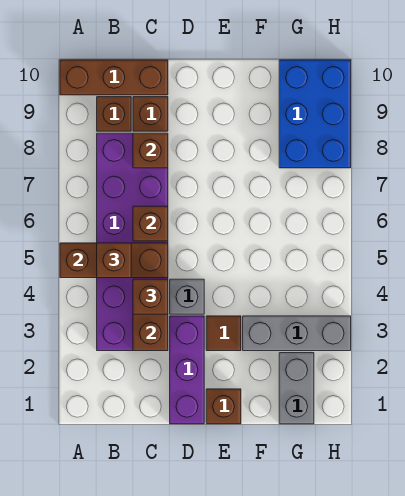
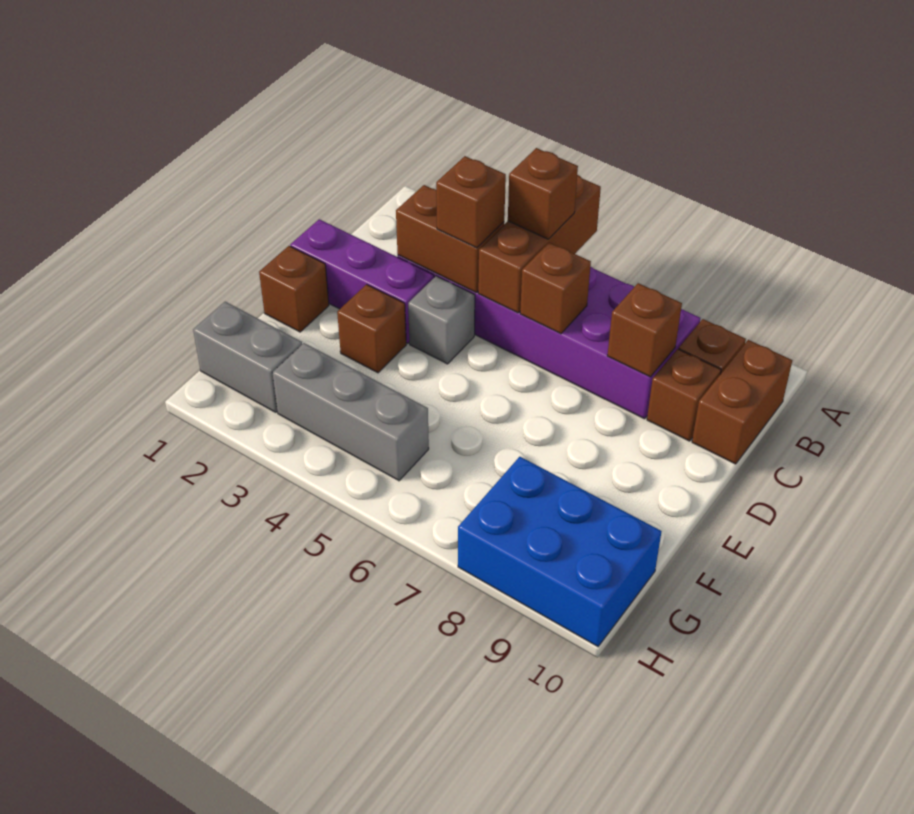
brown 1x3 brick [60,60,168,95] -> brown 1x2 brick [692,340,792,464]
brown 1x1 tile [206,316,241,351] -> brown 1x1 brick [337,284,406,373]
grey 1x3 brick [243,316,351,351] -> grey 1x3 brick turned to [272,343,429,481]

